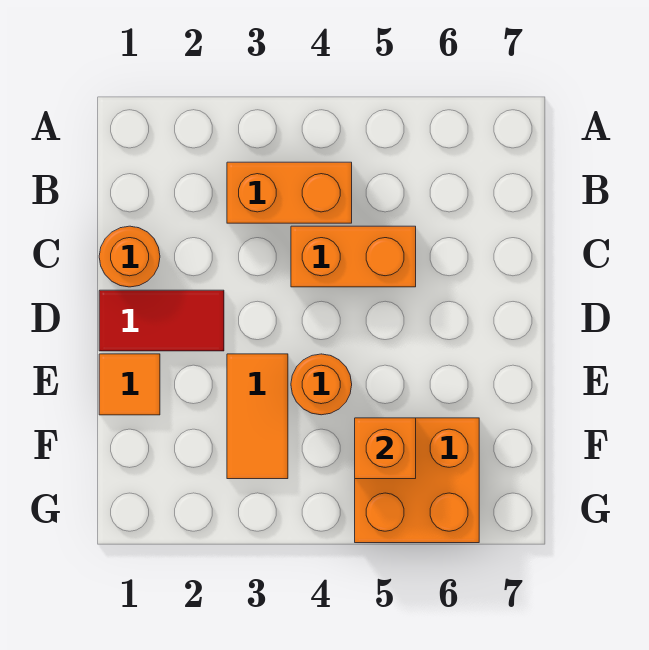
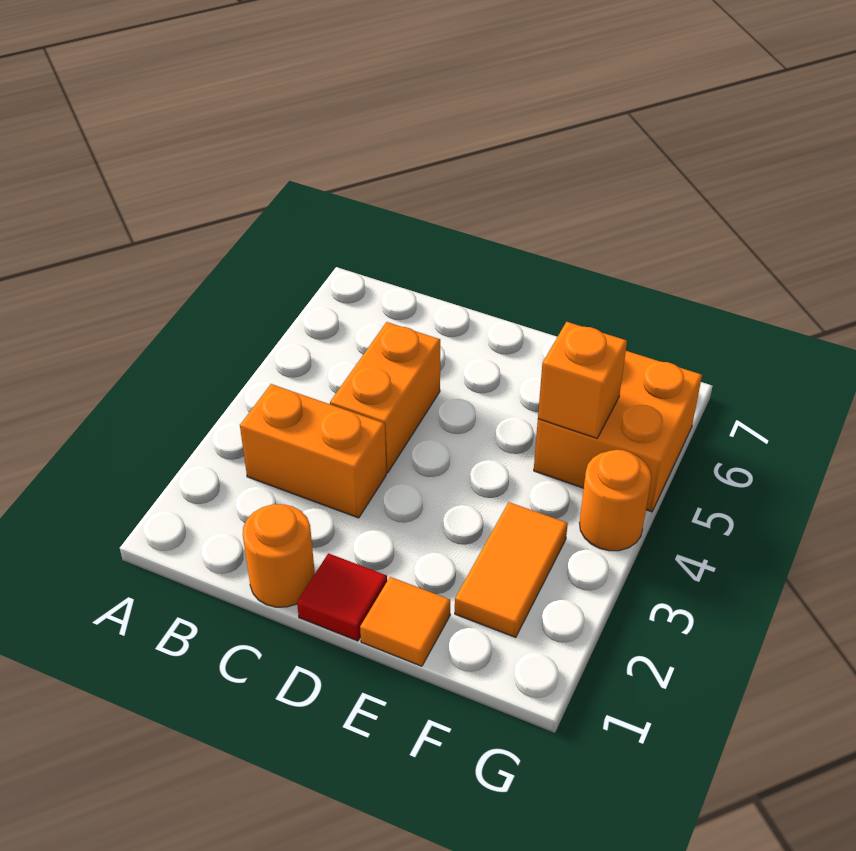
orange 1x2 brick [227,162,352,223] -> orange 1x2 brick turned to [240,384,386,518]
red 1x2 tile [99,290,224,351] -> red 1x1 tile [297,553,387,641]
orange 1x2 tile [227,354,288,479] -> orange 1x2 tile turned to [455,502,568,637]
orange 1x1 round brick [291,354,352,415] -> orange 1x1 round brick moved to [579,450,651,551]

